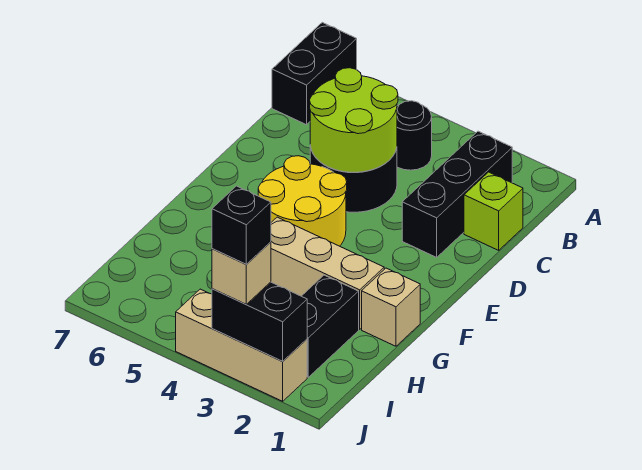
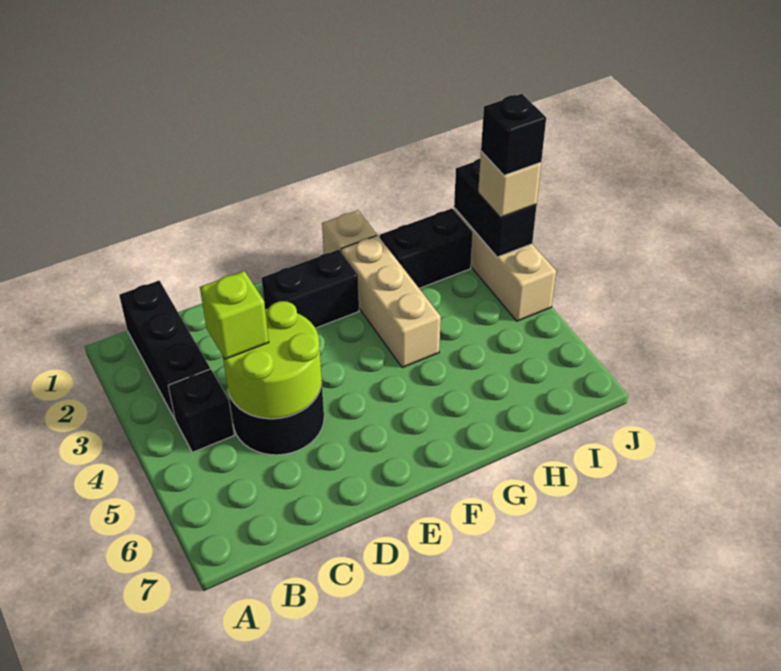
black 1x2 brick [272,22,357,125] -> black 1x2 brick moved to [261,250,359,328]
black 1x3 brick [402,131,512,257] -> black 1x3 brick turned to [119,281,210,419]
black 1x1 round brick [397,101,432,170] -> black 1x1 brick [168,369,234,452]
lime 1x1 brick [464,172,523,250] -> lime 1x1 brick moved to [200,271,269,359]
yellow 2x2 round brick [258,156,347,246] -> none

